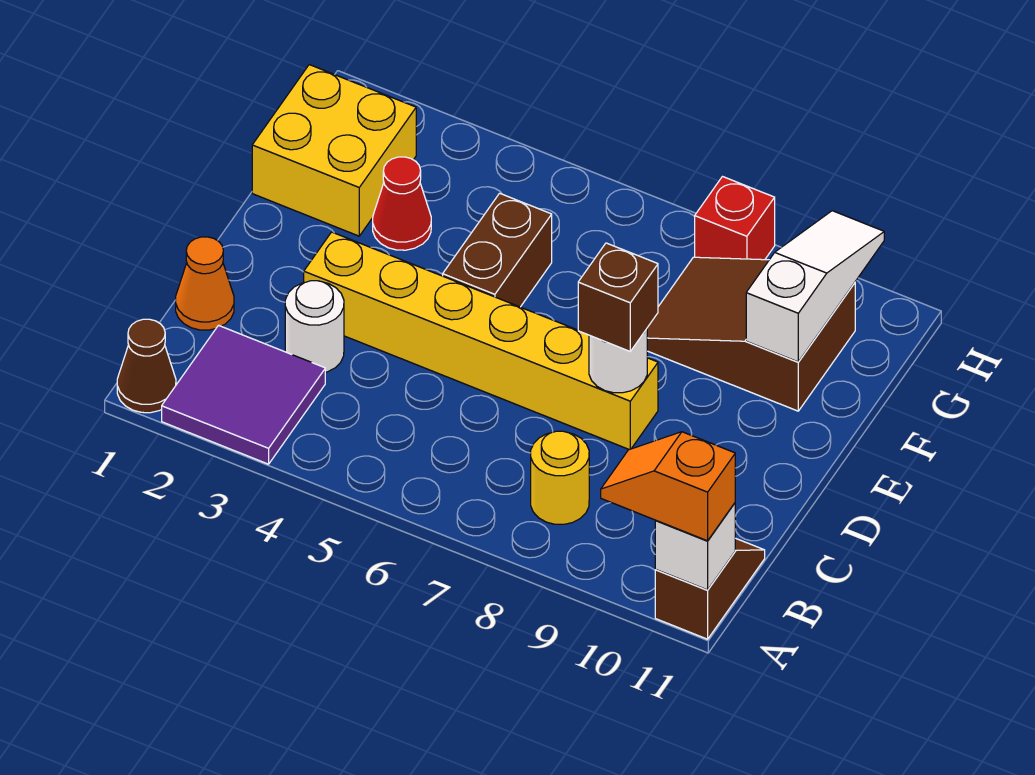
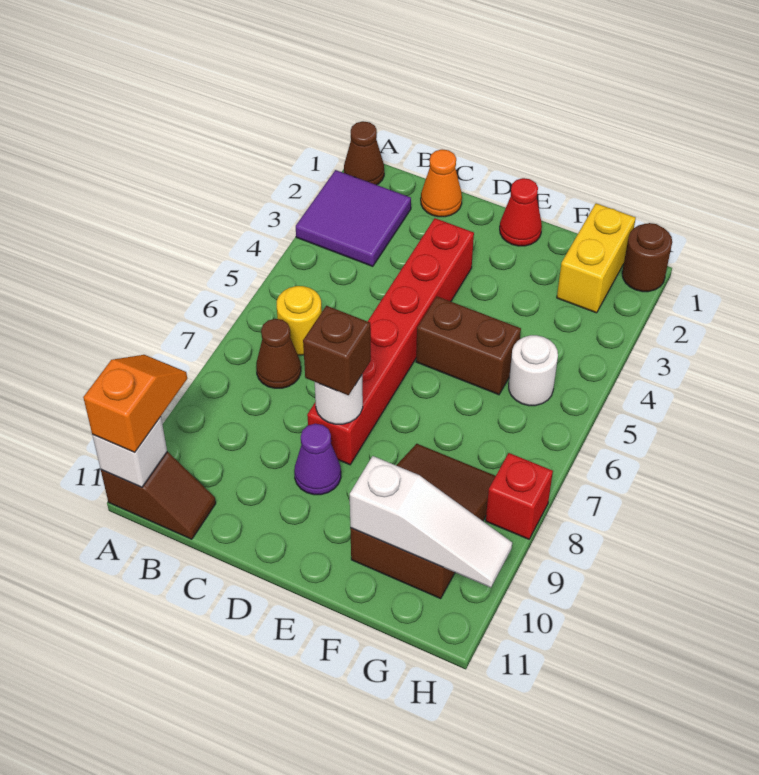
none -> brown 1x1 cone [256,319,301,388]
yellow 1x1 round brick [531,431,589,524] -> yellow 1x1 round brick moved to [277,286,322,355]
white 1x1 round brick [285,281,344,372] -> white 1x1 round brick moved to [509,335,558,406]
yellow 1x6 brick [304,232,658,450] -> red 1x6 brick [307,218,474,465]
none -> purple 1x1 cone [294,424,341,495]
yellow 2x2 brick [252,65,416,236] -> yellow 1x2 brick [557,203,636,313]
red 1x1 cone [373,157,431,250] -> red 1x1 cone moved to [500,178,542,246]
none -> brown 1x1 round brick [622,223,672,292]

